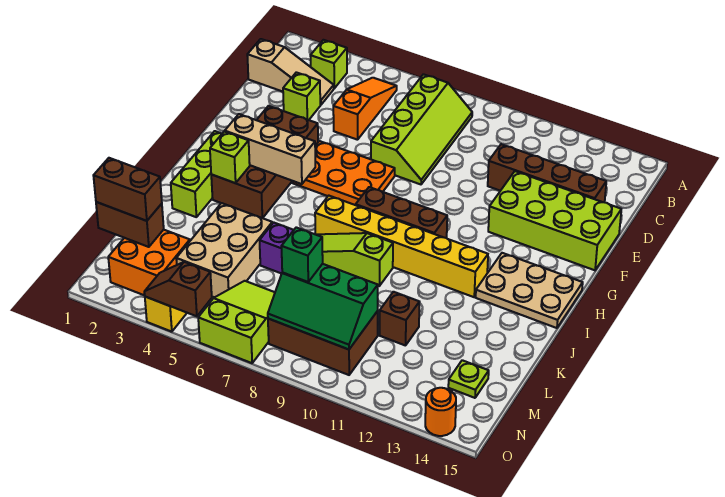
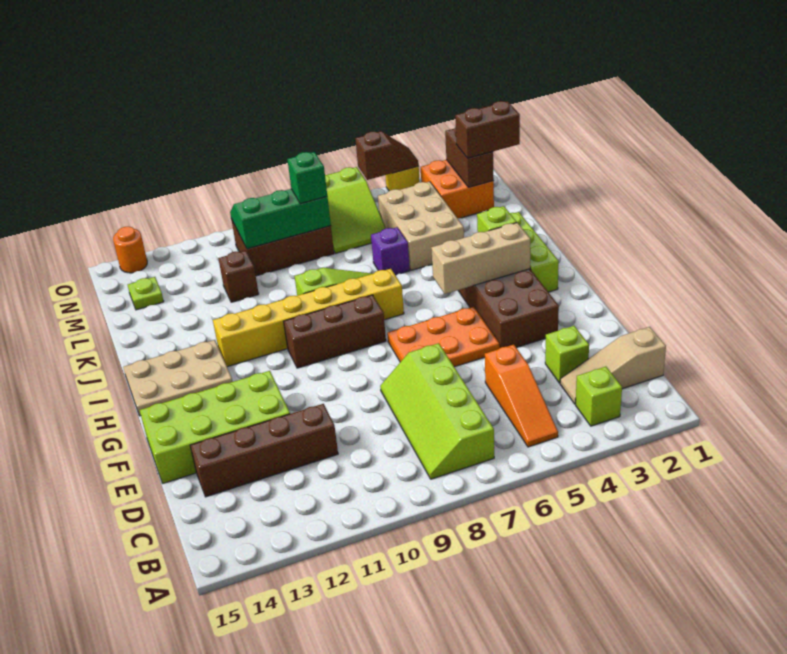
brown 1x2 brick [96,202,164,247] -> brown 1x2 brick turned to [445,127,494,188]

